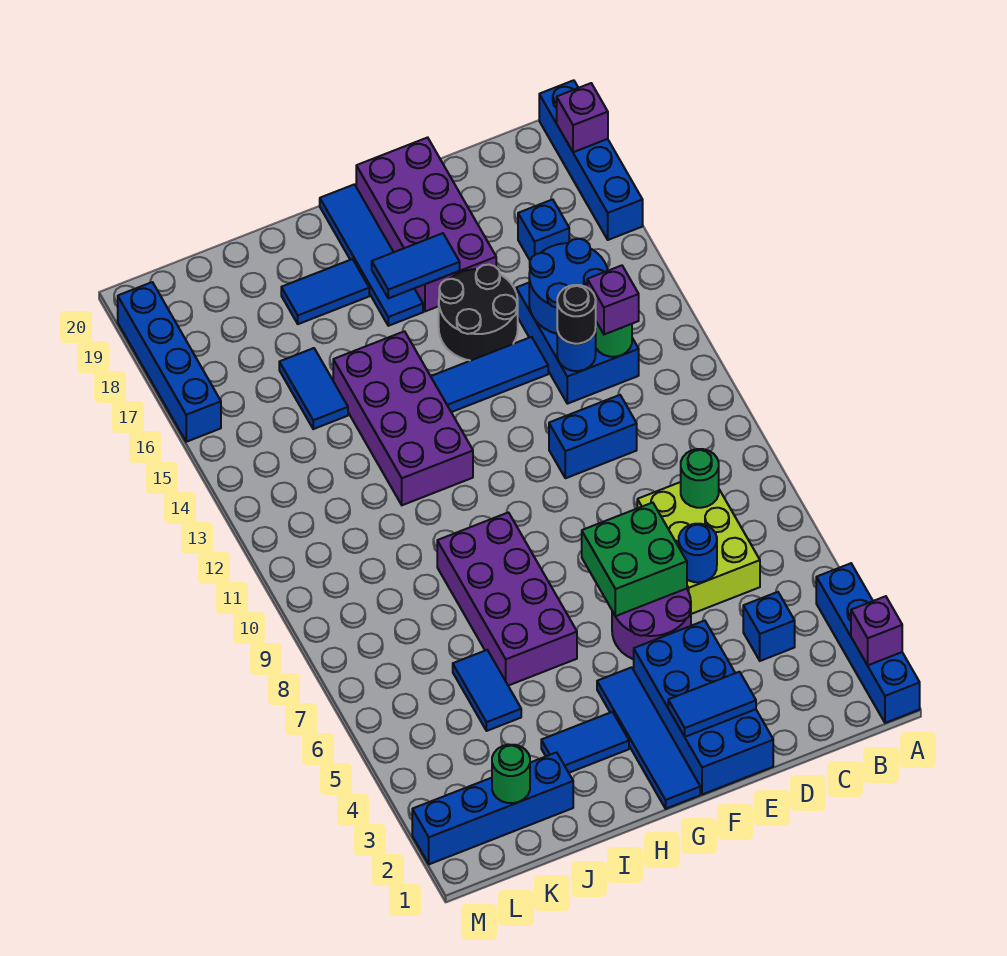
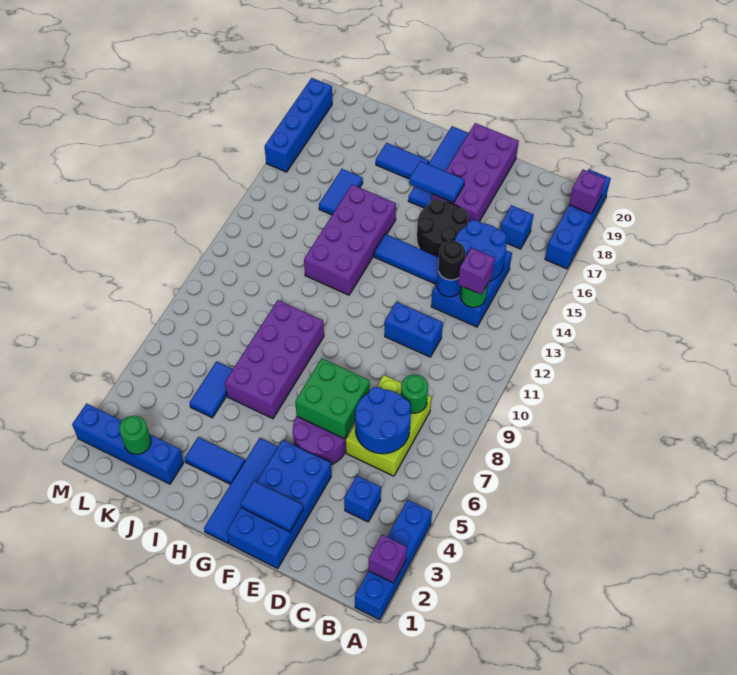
blue 1x1 round brick [679,524,717,582] -> blue 2x2 round brick [355,387,411,454]

